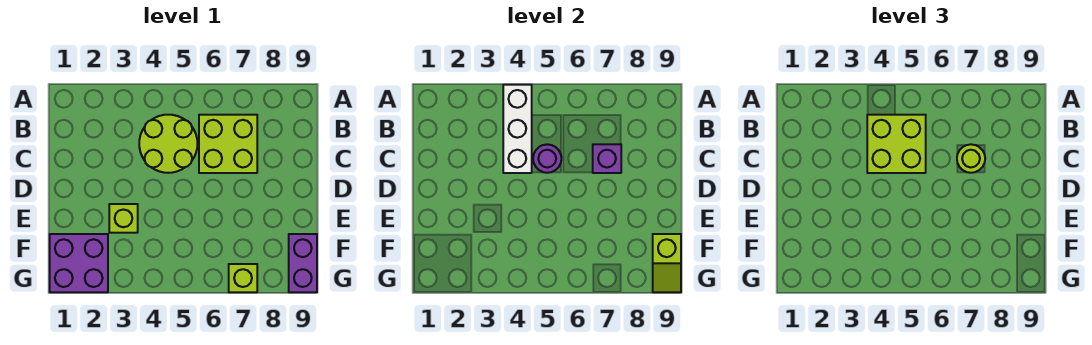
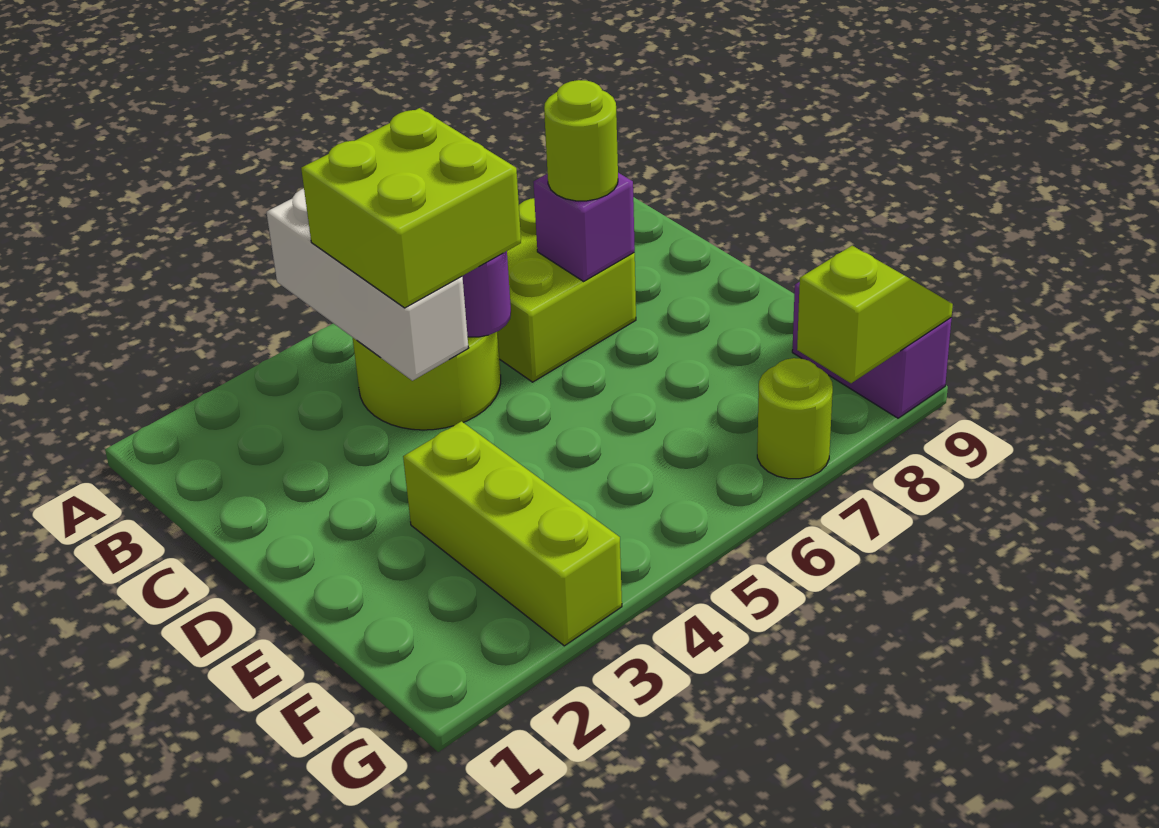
lime 1x1 brick [109,204,138,233] -> lime 1x3 brick [403,421,622,646]
purple 2x2 brick [50,234,108,292] -> none
lime 1x2 slope [653,234,681,292] -> lime 1x2 slope turned to [797,246,953,383]
lime 1x1 brick [229,264,257,292] -> lime 1x1 round brick [757,358,833,479]

